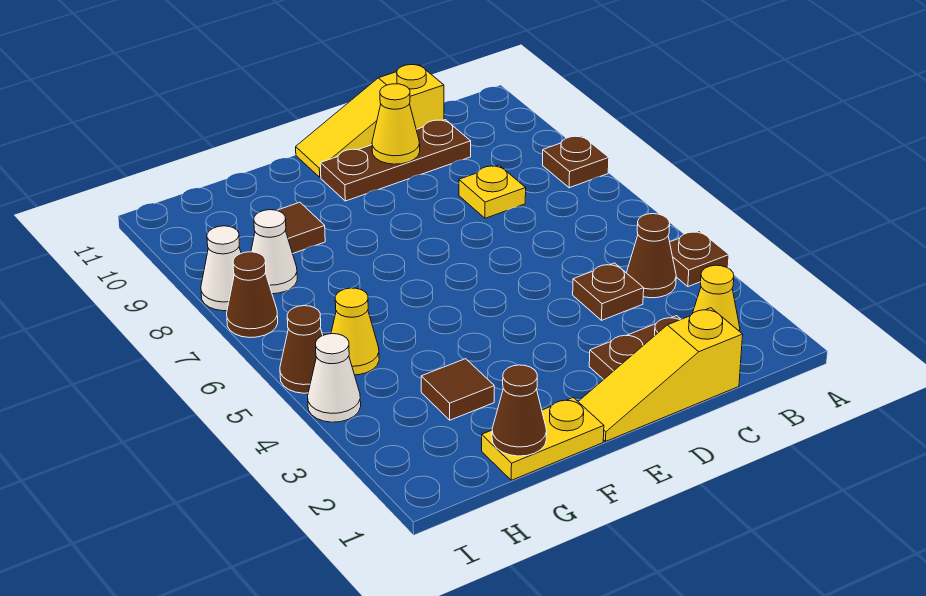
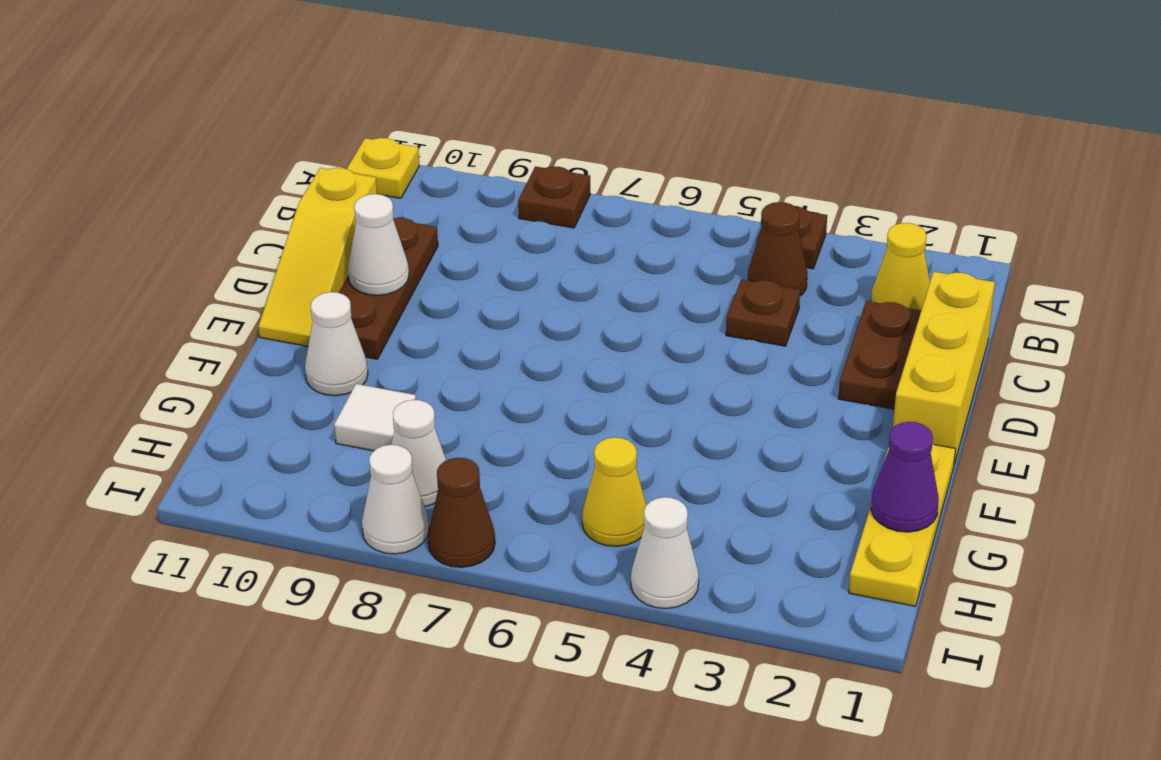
yellow 1x3 slope [578,308,743,441] -> yellow 1x3 brick [893,272,995,464]
yellow 1x1 plate [459,165,526,218] -> yellow 1x1 plate moved to [347,138,419,198]
yellow 1x1 cone [372,84,420,164] -> white 1x1 cone [348,194,409,295]
yellow 1x2 plate [482,398,604,480] -> yellow 1x3 plate [849,444,956,606]
none -> white 1x1 cone [305,292,368,396]
brown 1x1 cone [492,365,547,456] -> purple 1x1 cone [871,422,939,532]
brown 1x1 tile [421,359,494,420] -> none
brown 1x1 tile [277,202,325,253] -> white 1x1 tile [334,384,416,451]
brown 1x1 cone [280,306,323,393] -> none

